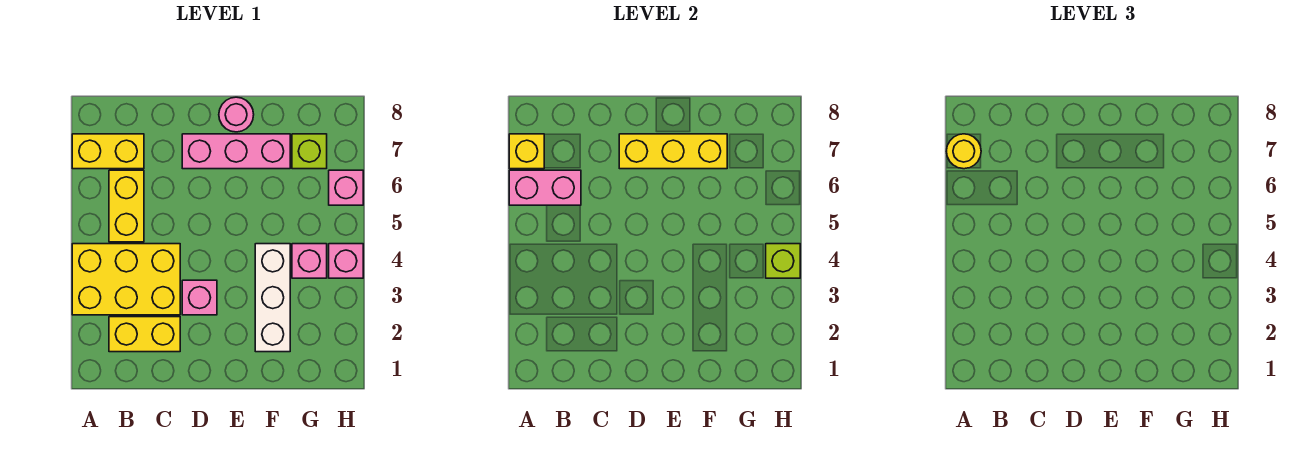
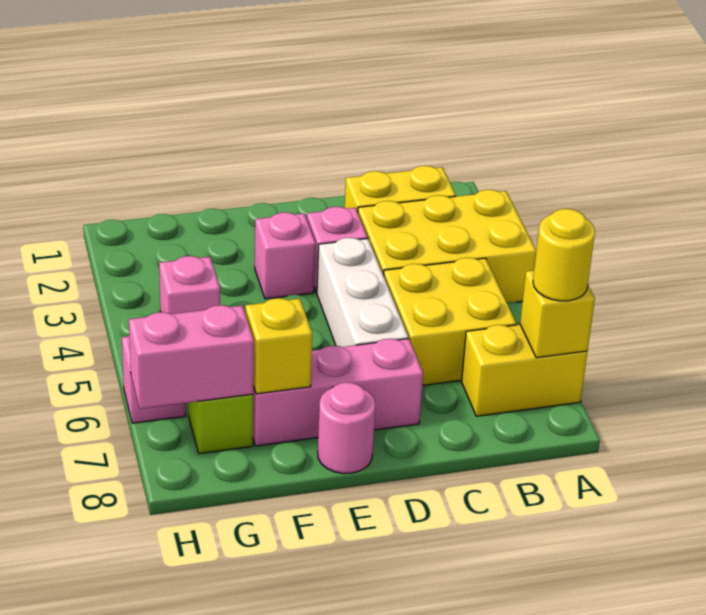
pink 1x2 brick [509,170,581,205] -> pink 1x2 brick moved to [129,305,254,409]
yellow 1x2 brick [109,170,144,242] -> yellow 2x2 brick [384,257,517,385]
yellow 1x3 brick [619,134,727,169] -> yellow 1x1 brick [245,298,312,394]
white 1x3 brick [255,244,290,352] -> white 1x3 brick moved to [317,238,408,347]
pink 1x1 brick [329,244,363,278] -> pink 1x1 brick moved to [255,212,316,299]
lime 1x1 brick [766,244,800,278] -> none

